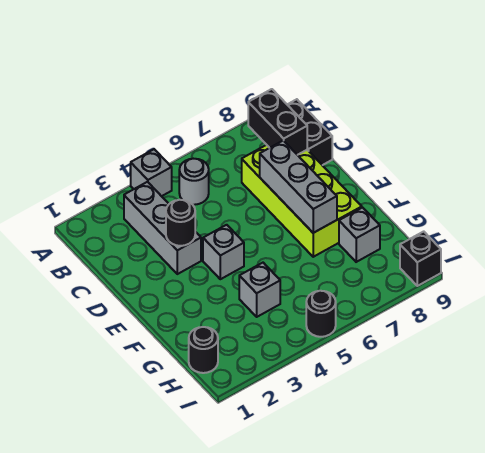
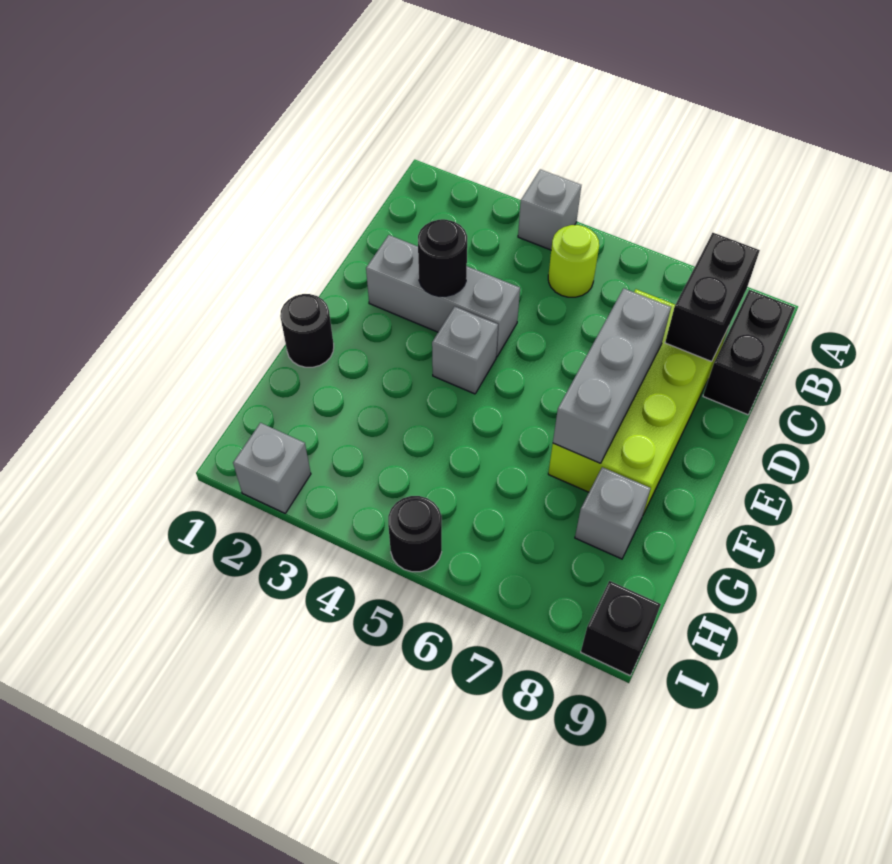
grey 1x3 brick [124,182,201,274] -> grey 1x3 brick turned to [366,235,520,357]
grey 1x1 round brick [179,159,209,205] -> lime 1x1 round brick [548,225,599,297]
grey 1x1 brick [239,263,280,317] -> grey 1x1 brick moved to [233,423,311,513]
black 1x1 round brick [189,327,218,373] -> black 1x1 round brick moved to [280,294,334,367]

